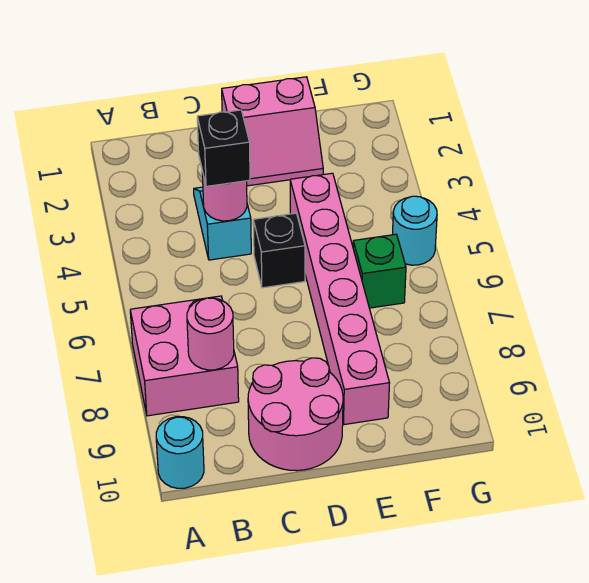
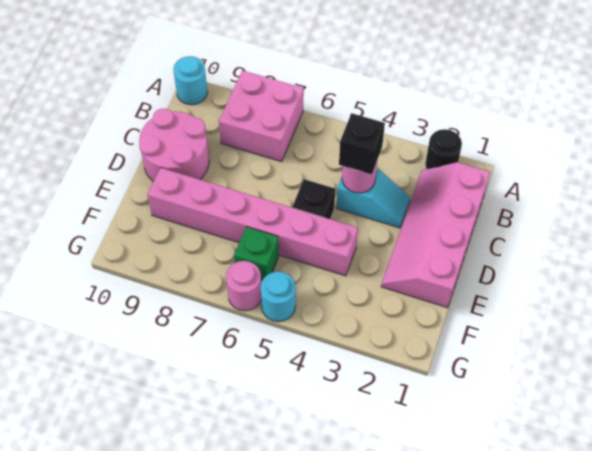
none -> black 1x1 round brick [425,129,462,169]
pink 1x1 round brick [187,298,234,370] -> pink 1x1 round brick moved to [226,261,261,311]
pink 2x2 slope [222,77,323,186] -> pink 2x4 slope [381,162,490,308]

